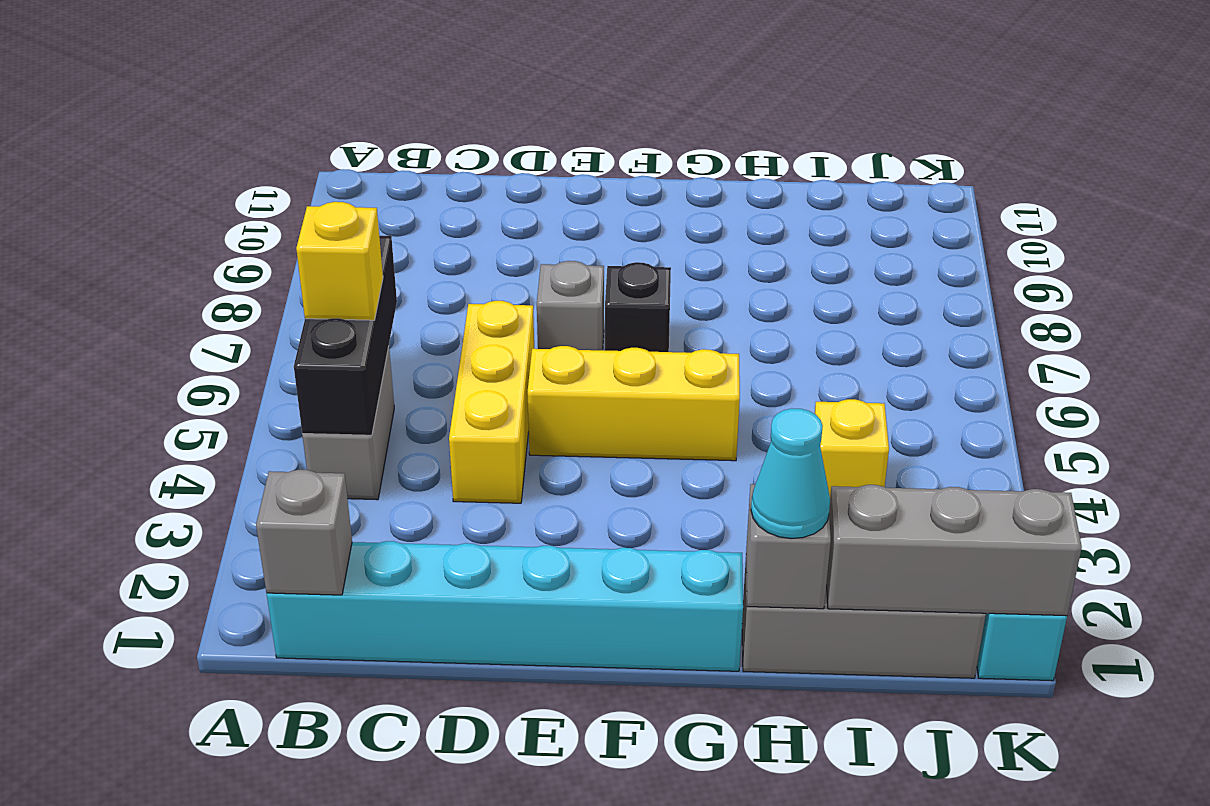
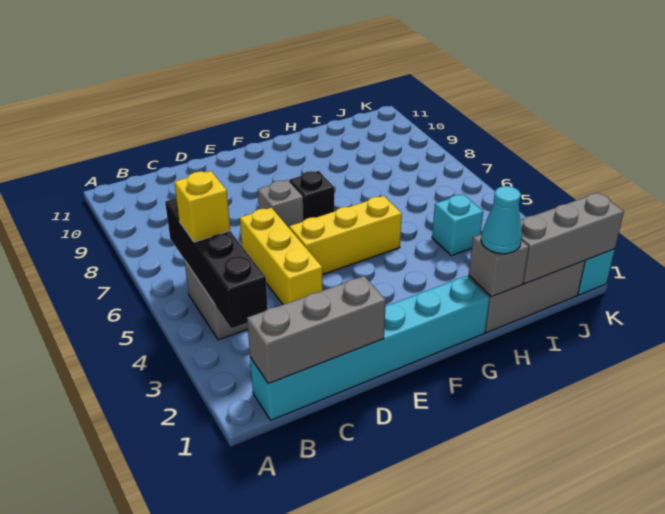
grey 1x1 brick [256,470,352,595] -> grey 1x3 brick [247,276,386,383]
black 1x3 brick [294,236,397,435] -> black 1x4 brick [165,198,268,329]
yellow 1x1 brick [815,399,889,496] -> cyan 1x1 brick [432,194,483,256]

